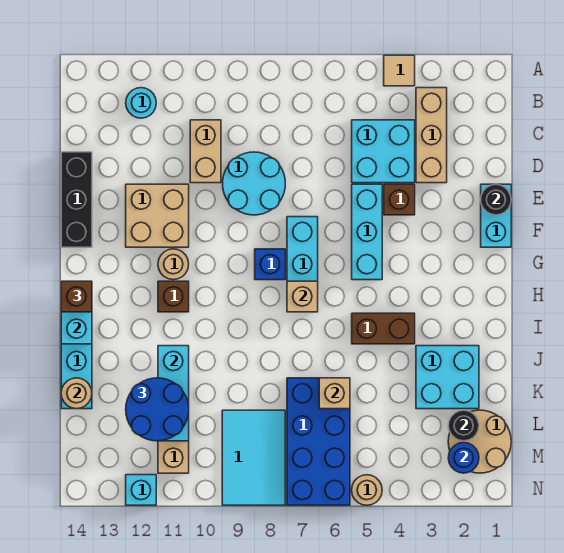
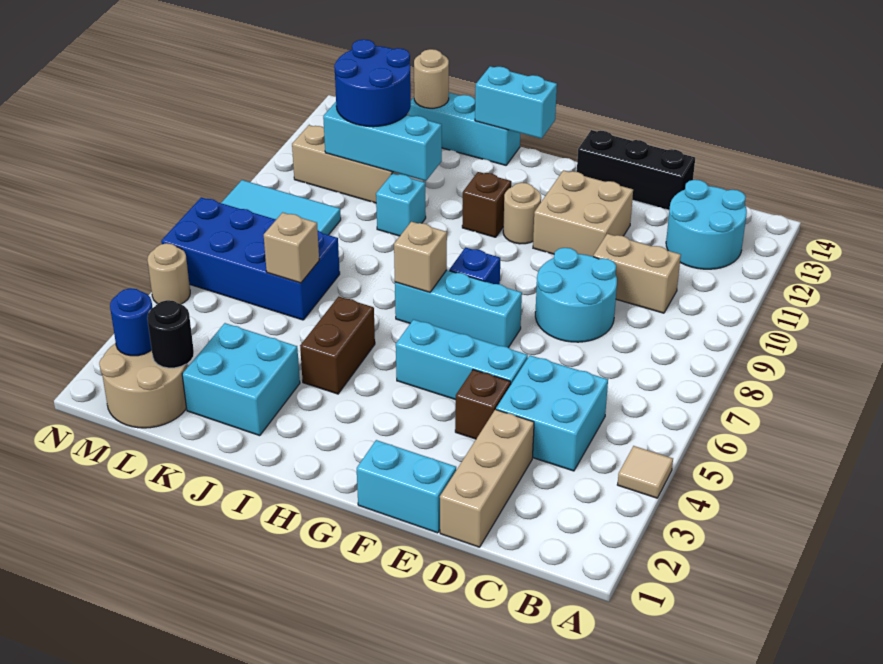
tan 1x3 brick [416,88,447,183] -> tan 1x3 brick turned to [440,410,534,547]
cyan 1x1 round brick [126,88,156,118] -> cyan 2x2 round brick [666,180,747,269]
black 1x1 round brick [481,184,511,215] -> none
brown 1x1 brick [61,281,92,312] -> none
cyan 1x1 brick [126,475,156,505] -> cyan 1x1 brick moved to [376,173,426,236]

